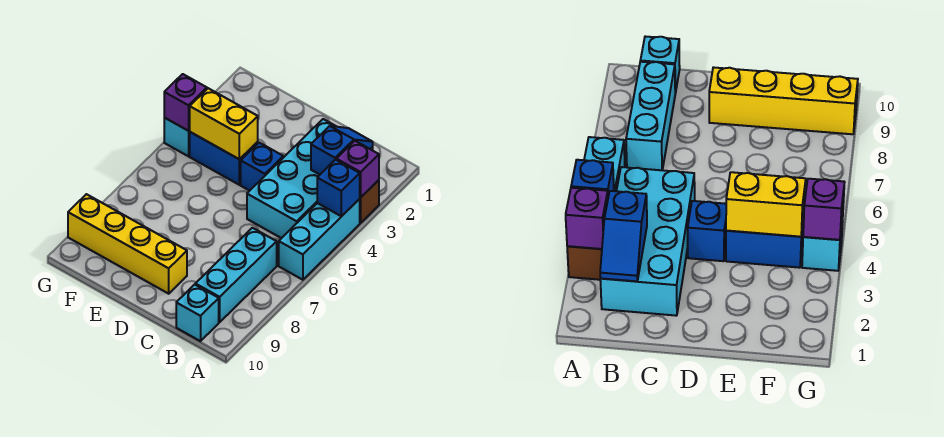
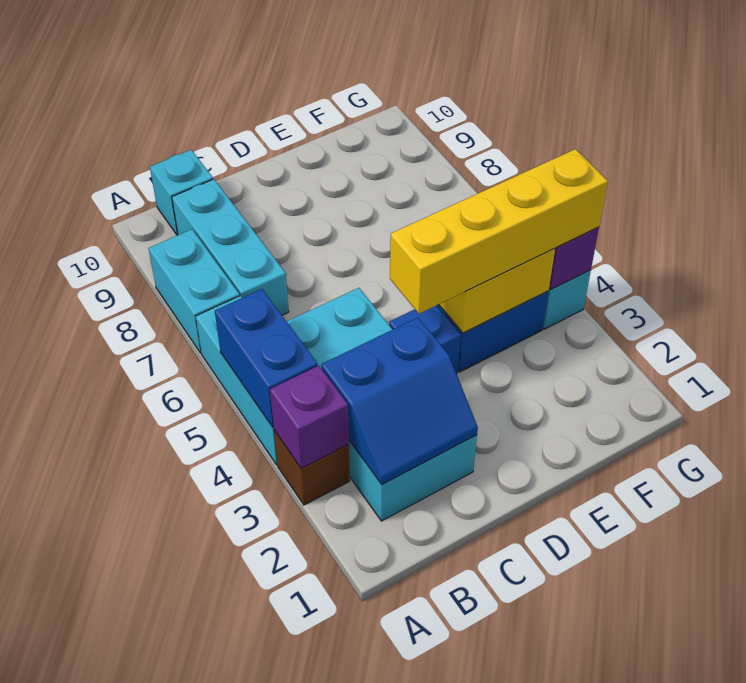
blue 1x1 brick [317,159,360,216] -> blue 1x2 brick [215,289,318,427]
none -> cyan 1x2 brick [148,229,240,353]
blue 1x2 slope [311,126,373,175] -> blue 2x2 slope [321,318,478,485]
yellow 1x4 brick [68,194,187,294] -> yellow 1x4 brick moved to [390,149,608,314]

